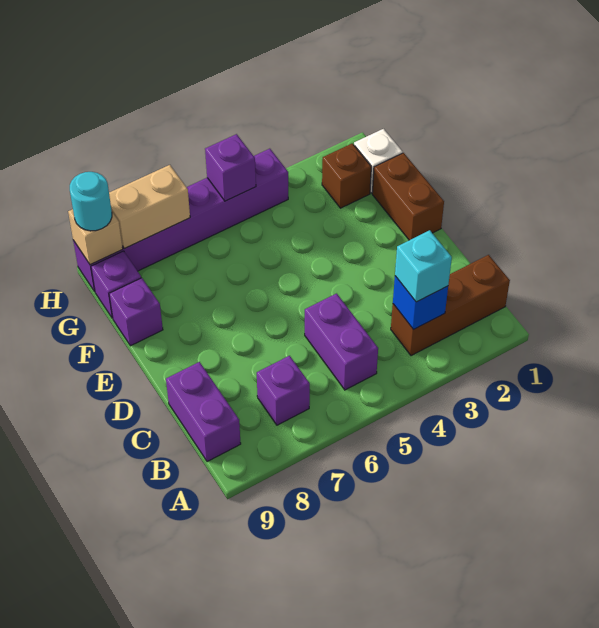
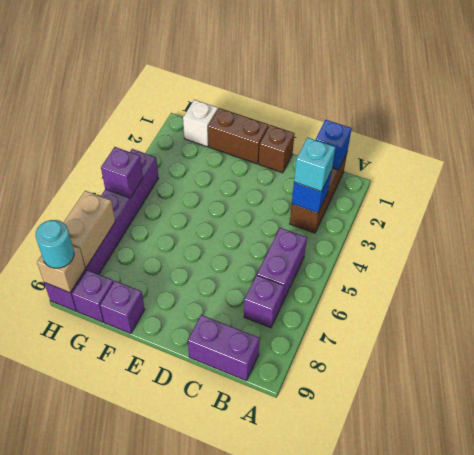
none -> blue 1x1 brick [316,120,352,170]
purple 1x2 brick [305,293,378,390] -> purple 1x2 brick turned to [257,228,307,303]
brown 1x1 brick [322,143,371,208] -> brown 1x1 brick moved to [259,125,295,173]

